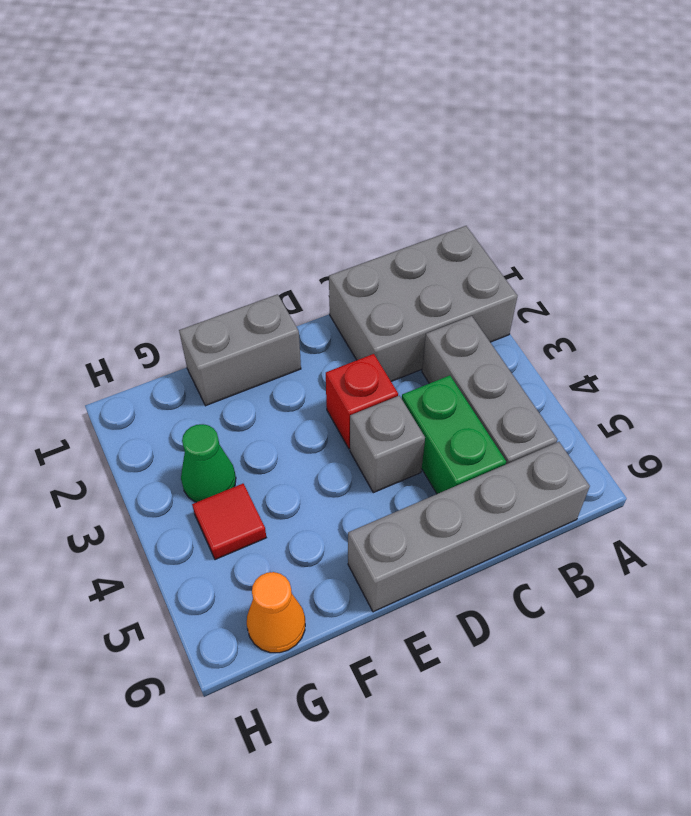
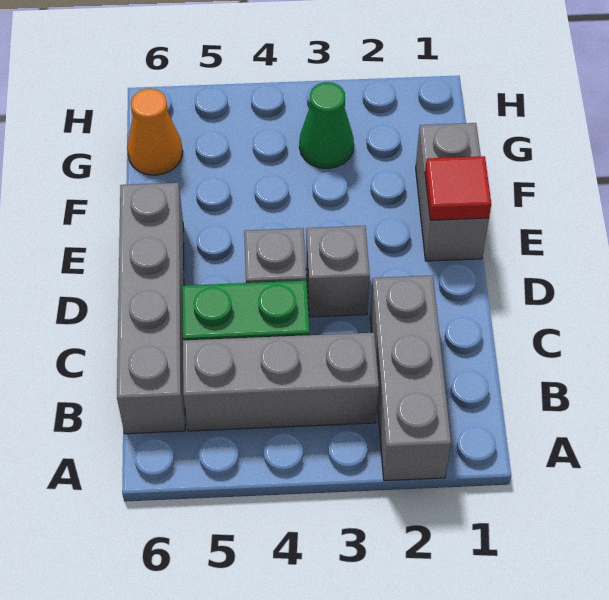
grey 2x3 brick [329,226,517,381] -> grey 1x3 brick [370,275,451,481]
red 1x1 brick [326,354,398,449] -> grey 1x1 brick [306,226,370,317]
red 1x1 tile [192,484,266,560] -> red 1x1 tile moved to [425,156,491,220]

